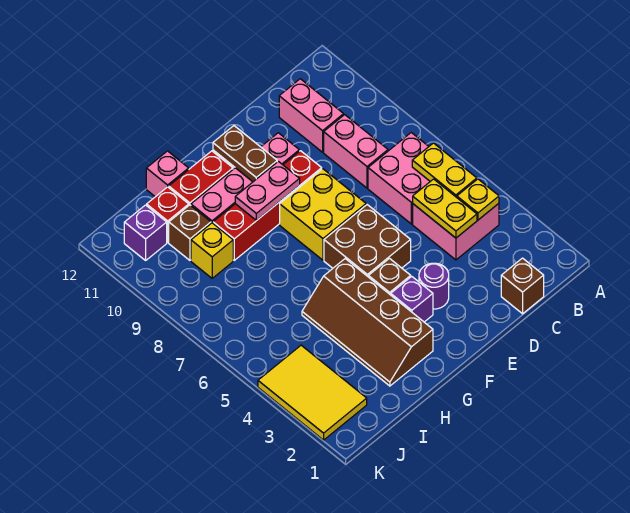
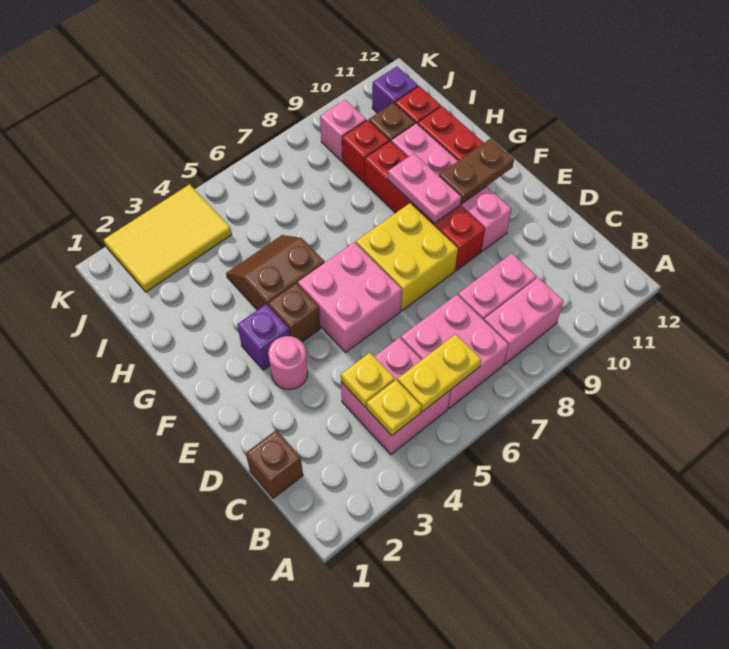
yellow 1x2 plate [413,179,477,238] -> yellow 1x1 plate [341,353,395,407]
pink 1x2 brick [279,79,344,152] -> pink 1x2 brick moved to [484,278,564,364]
purple 1x1 round brick [419,263,449,309] -> pink 1x1 round brick [268,336,308,390]
brown 2x2 brick [324,205,411,276] -> pink 2x2 brick [298,242,402,352]
brown 2x4 slope [302,259,433,386] -> brown 2x2 slope [226,235,325,310]
pink 1x1 brick [146,151,189,197] -> pink 1x1 brick moved to [320,100,366,161]
yellow 1x1 brick [191,223,233,278] -> red 1x1 brick [342,120,389,182]

